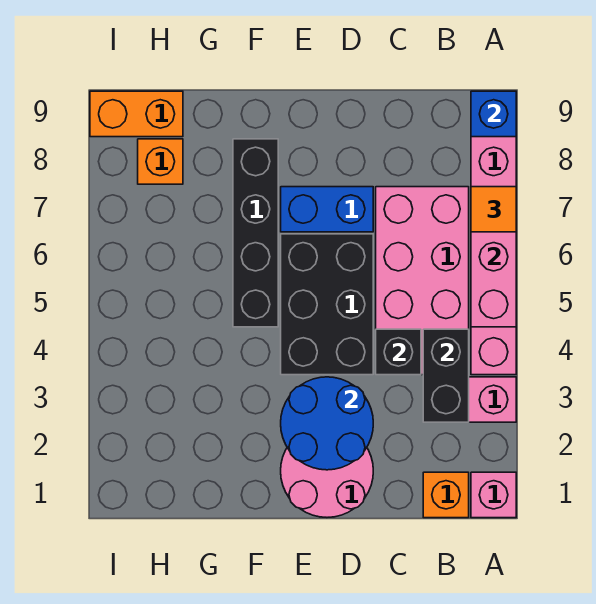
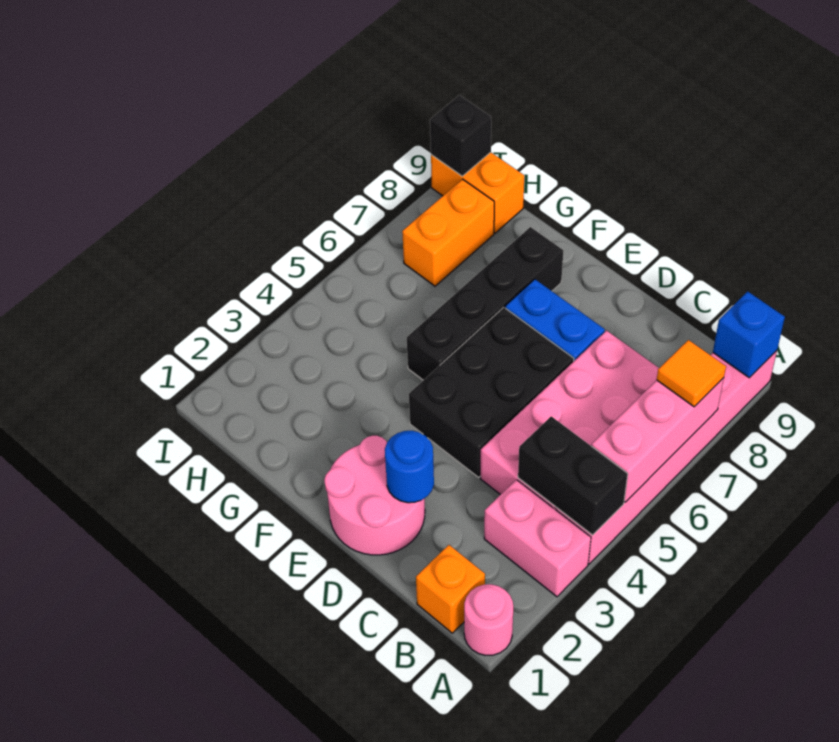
pink 1x1 brick [471,472,516,518] -> pink 1x1 round brick [464,584,513,655]
black 1x2 brick [423,329,469,422] -> black 1x2 brick turned to [518,416,628,535]
black 1x1 brick [376,329,421,375] -> black 1x1 brick moved to [430,95,491,176]
blue 2x2 round brick [281,377,373,470] -> blue 1x1 round brick [385,431,434,503]
orange 1x1 brick [138,139,183,184] -> orange 1x2 brick [402,179,494,286]

